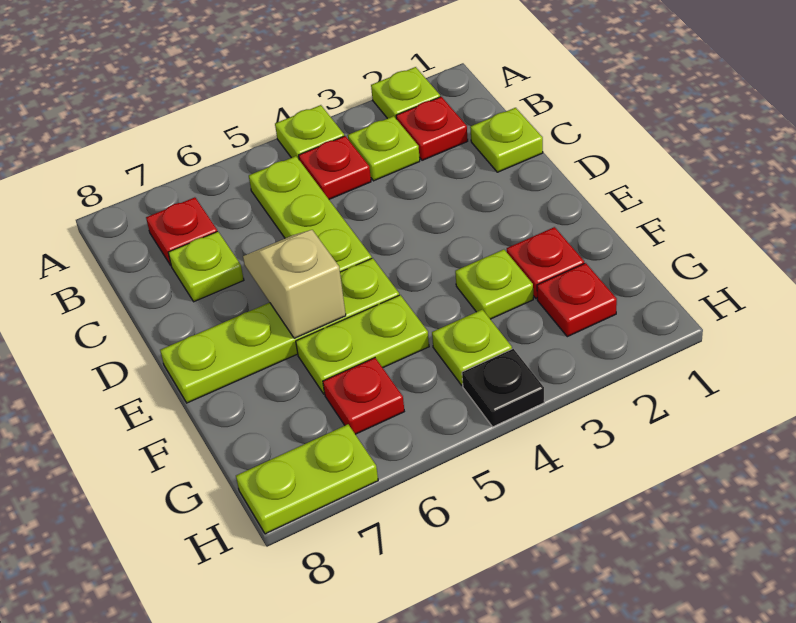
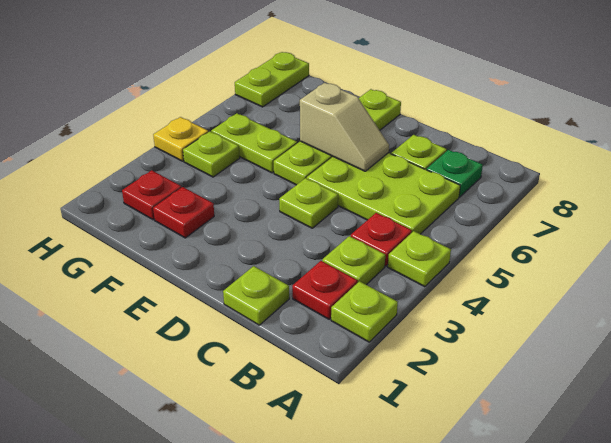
lime 1x3 plate [249,156,372,272] -> lime 2x3 plate [307,153,460,234]
red 1x1 plate [146,197,217,265] -> green 1x1 plate [427,150,483,197]
lime 1x1 plate [455,249,533,319] -> lime 1x1 plate moved to [279,178,338,228]
lime 1x2 plate [296,295,429,394] -> lime 1x2 plate turned to [211,113,297,173]
red 1x1 plate [323,358,404,434] -> none
black 1x1 plate [462,349,544,427] -> yellow 1x1 plate [153,117,208,161]

